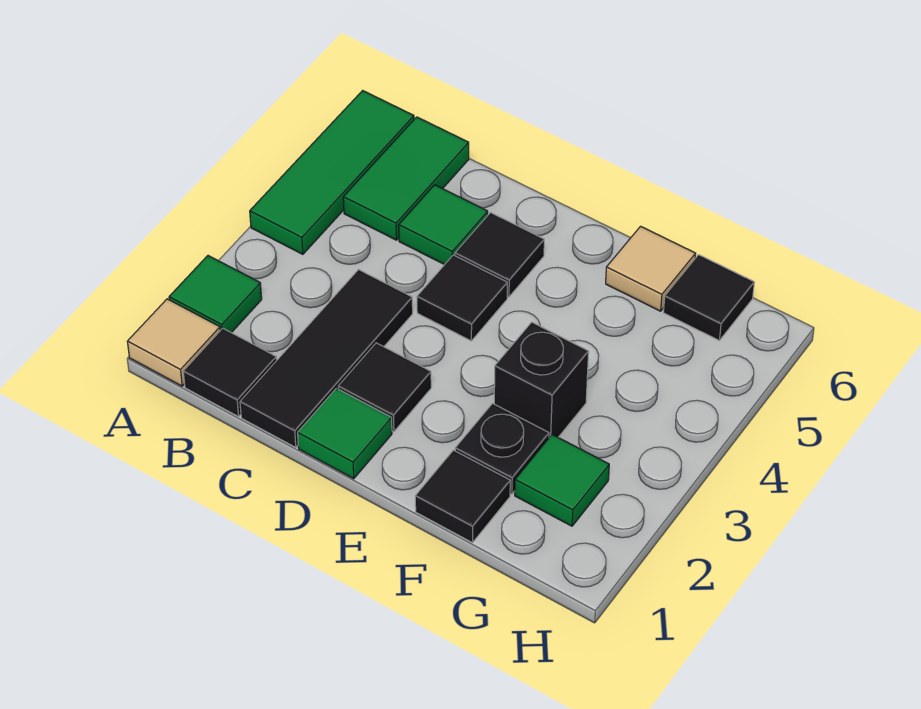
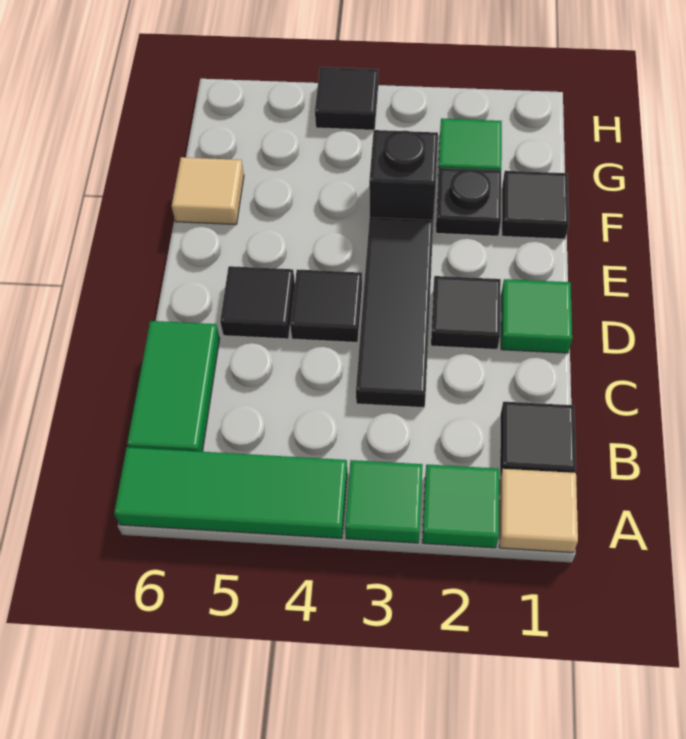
green 1x2 tile [343,117,469,240] -> green 1x2 tile turned to [127,321,220,452]
black 1x3 tile [240,270,413,447] -> black 1x3 tile turned to [356,217,433,408]
green 1x1 tile [399,185,488,265] -> green 1x1 tile moved to [345,460,423,543]
black 1x1 tile [664,255,754,340] -> black 1x1 tile moved to [315,67,378,130]

